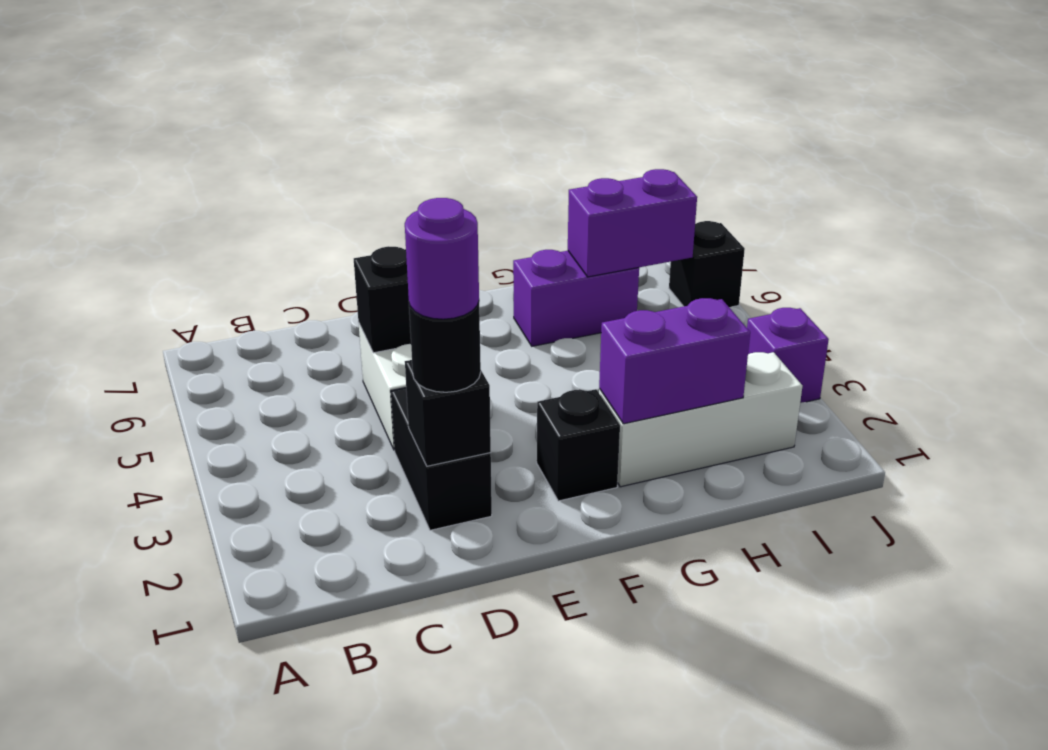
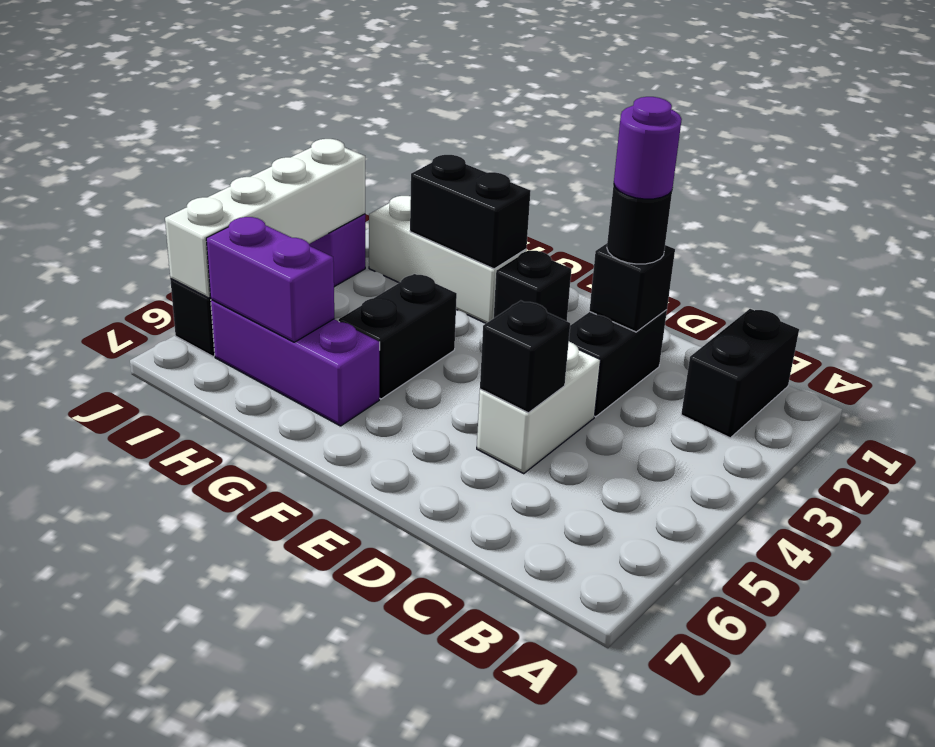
none -> black 1x2 brick [681,309,799,438]
purple 1x2 brick [599,298,750,424] -> black 1x2 brick [410,155,531,269]
none -> black 1x2 brick [339,274,457,399]
purple 1x2 brick [513,250,639,346] -> purple 1x3 brick [211,300,380,426]
none -> white 1x4 brick [165,139,365,298]

